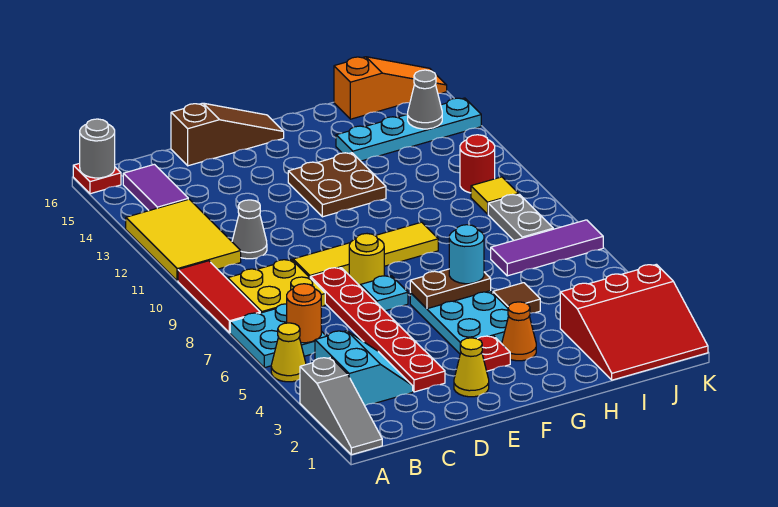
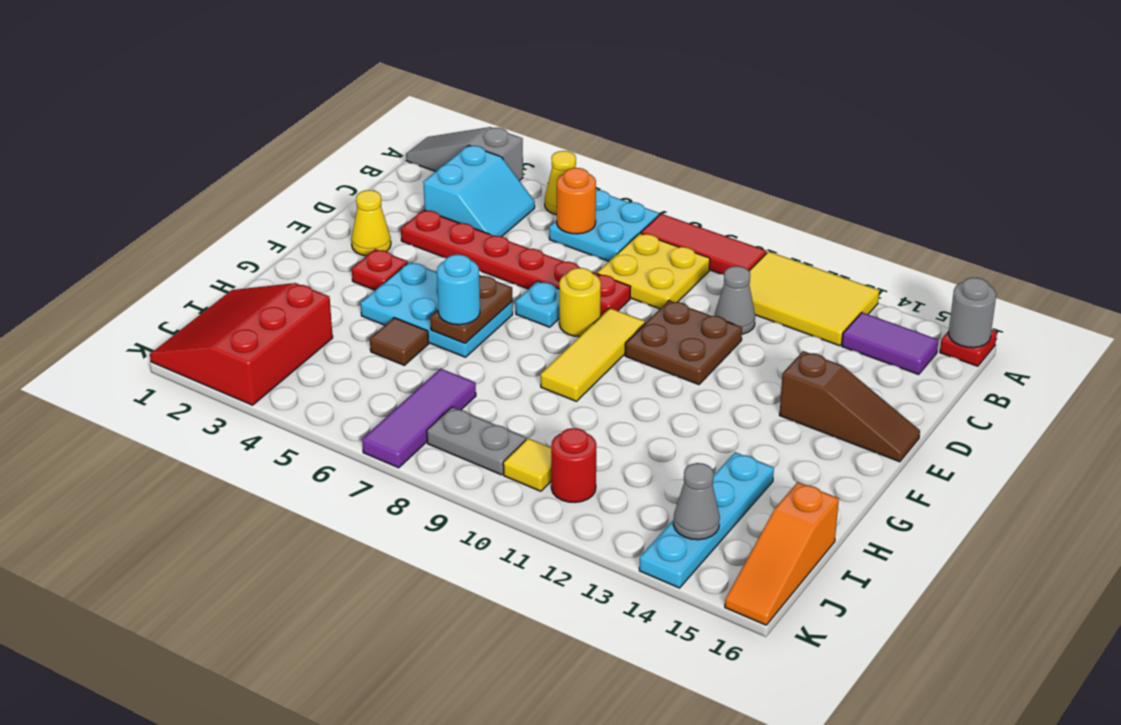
cyan 2x2 slope [315,331,413,406] -> cyan 2x2 slope turned to [423,145,535,236]
yellow 1x4 tile [293,222,438,277] -> yellow 1x3 tile [541,308,645,401]
brown 1x3 slope [171,103,284,166] -> brown 1x3 slope turned to [779,351,920,462]
brown 2x2 plate [288,153,386,217] -> brown 2x2 plate moved to [625,300,742,385]
orange 1x1 cone [502,302,536,361] -> none

